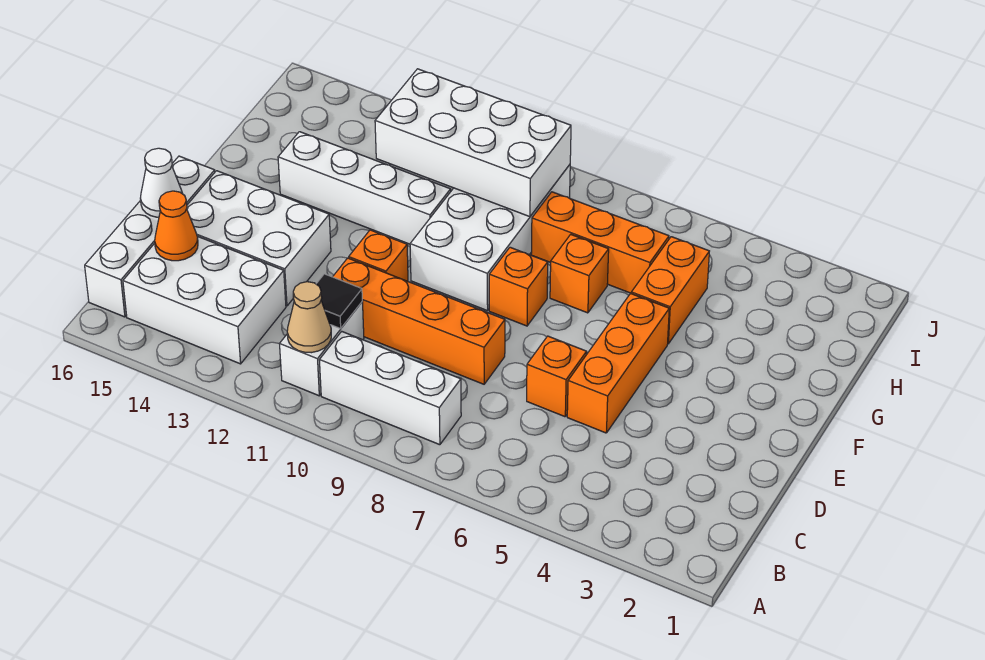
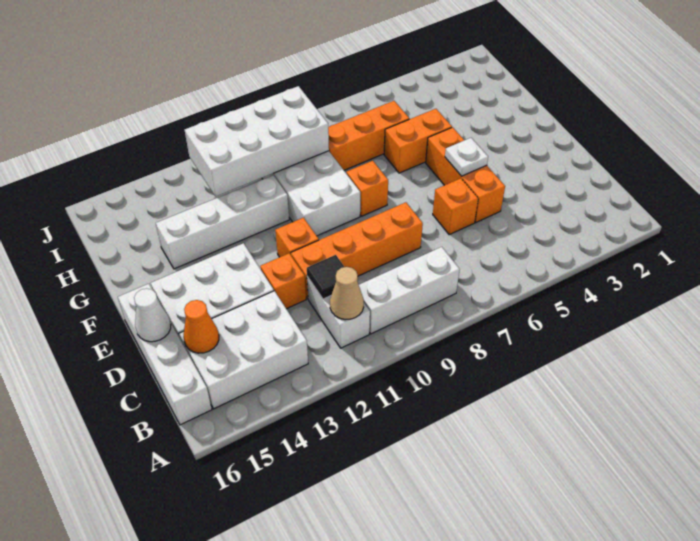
none -> white 1x1 plate [445,138,488,176]
orange 1x2 brick [631,237,709,344] -> orange 1x2 brick turned to [384,109,452,173]
orange 1x1 brick [550,234,609,313] -> orange 1x1 brick moved to [260,253,306,309]

